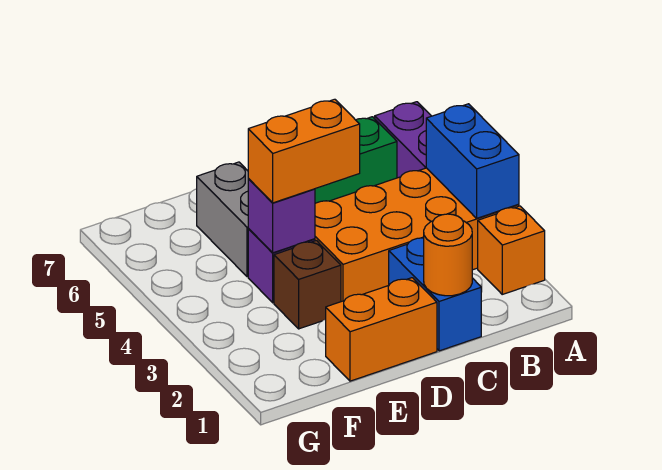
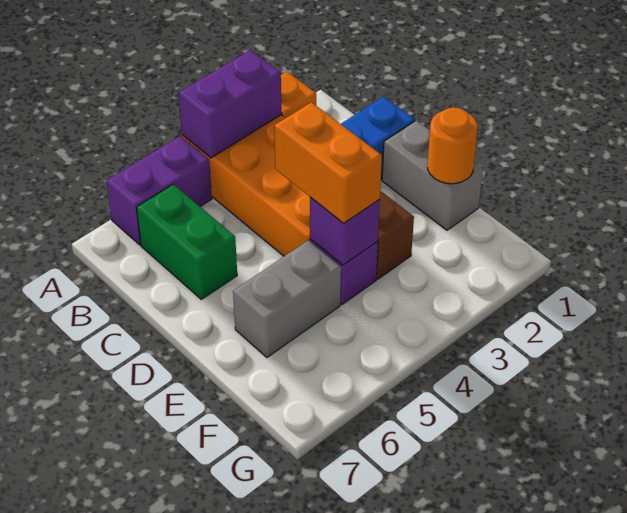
blue 1x2 brick [426,104,519,218] -> purple 1x2 brick [179,50,282,158]
orange 1x1 round brick [424,214,472,296] -> orange 1x1 round brick moved to [428,107,478,184]
orange 1x2 brick [326,278,437,381] -> grey 1x2 brick [382,120,483,230]

